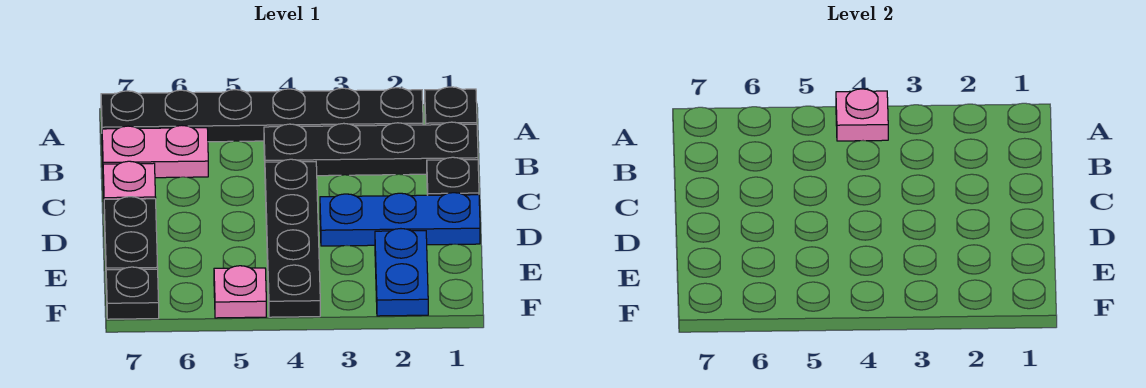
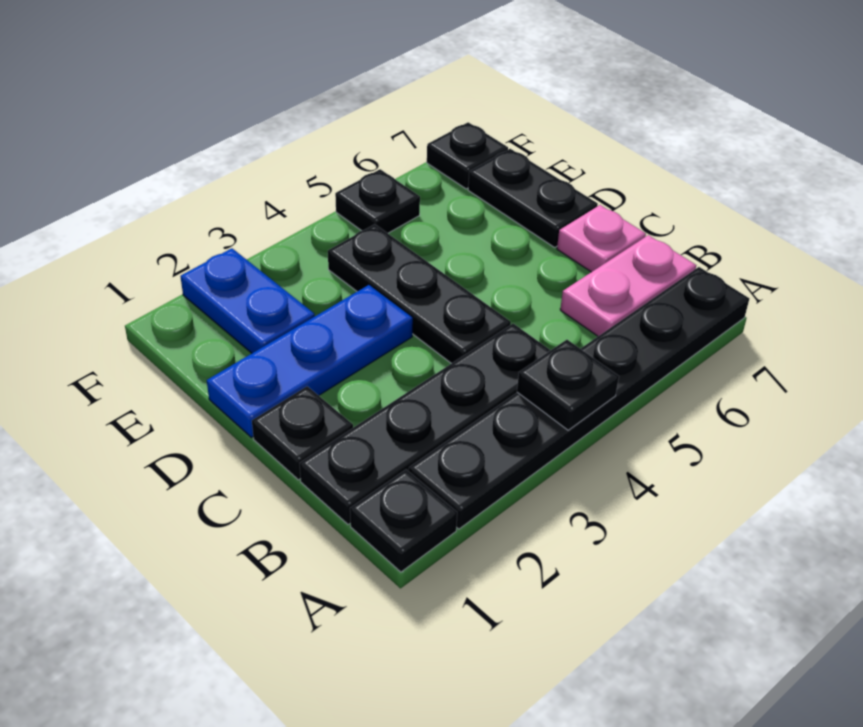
pink 1x1 plate [836,89,888,141] -> black 1x1 plate [517,340,619,430]
black 1x4 plate [265,159,320,317] -> black 1x3 plate [328,224,511,364]
pink 1x1 plate [214,266,266,318] -> black 1x1 plate [335,169,420,233]

